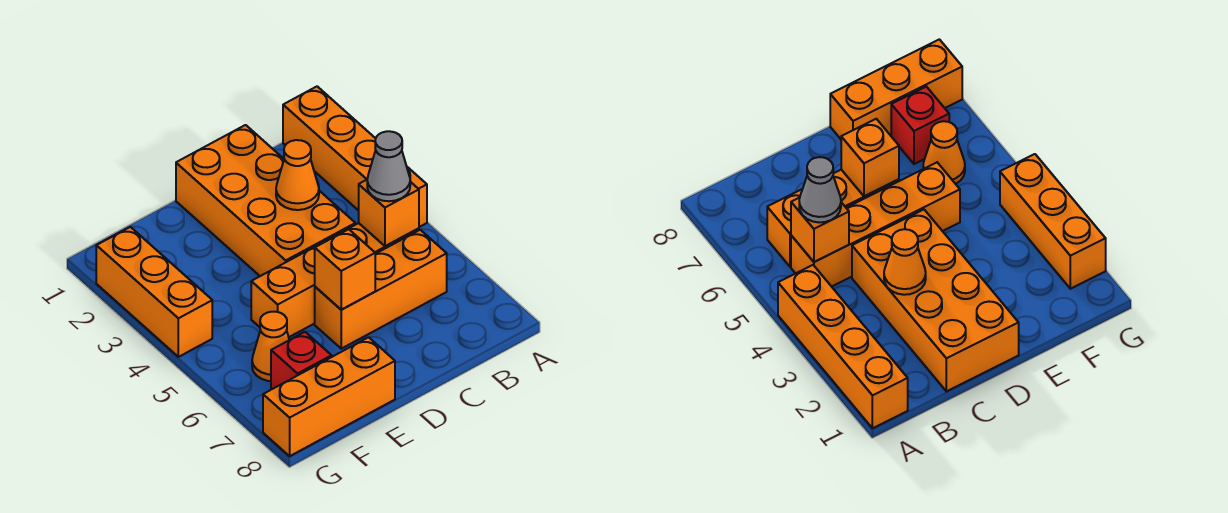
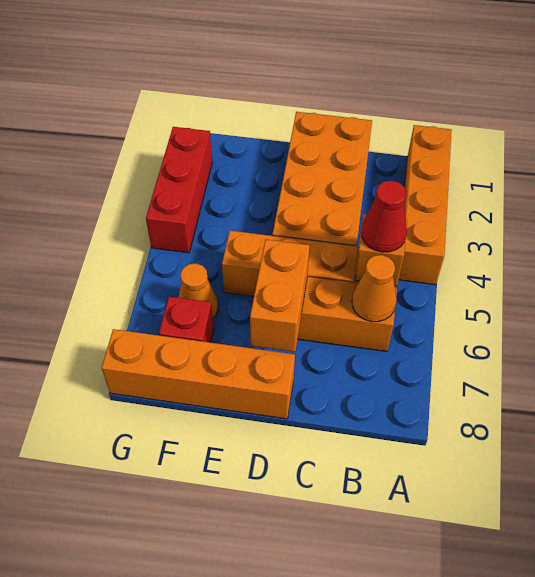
grey 1x1 cone [367,131,410,201] -> red 1x1 cone [361,181,407,252]
orange 1x1 cone [276,140,319,210] -> orange 1x1 cone moved to [352,255,396,322]
orange 1x1 brick [315,229,375,310] -> orange 1x2 brick [250,240,310,352]
orange 1x3 brick [263,337,395,456] -> orange 1x4 brick [102,329,295,419]
orange 1x3 brick [96,227,212,357] -> red 1x3 brick [146,127,212,253]

